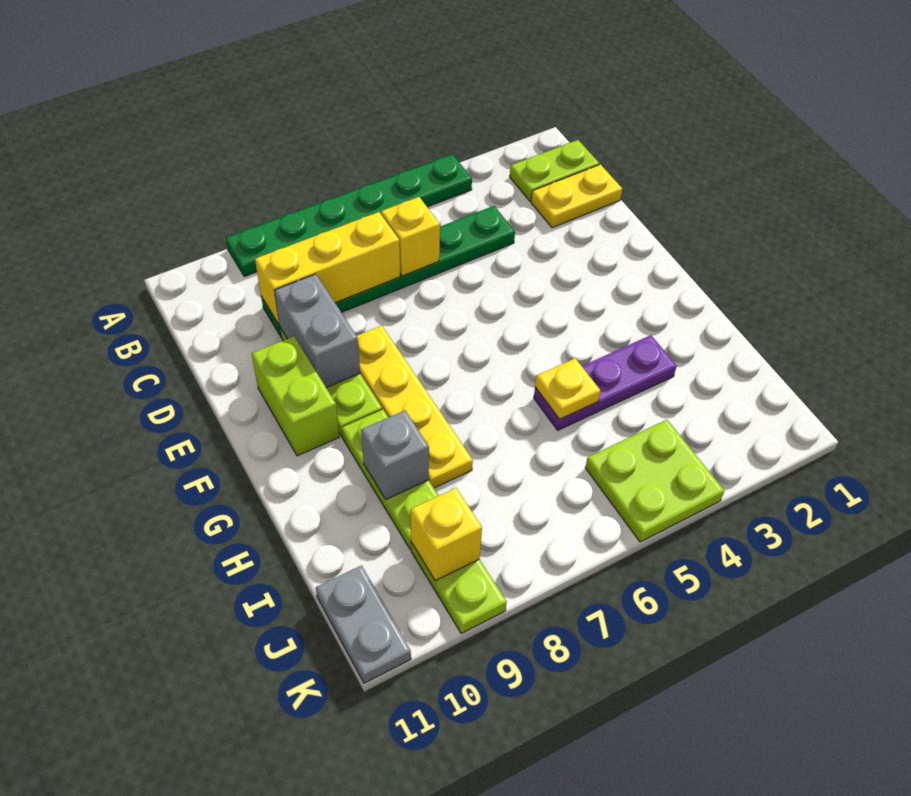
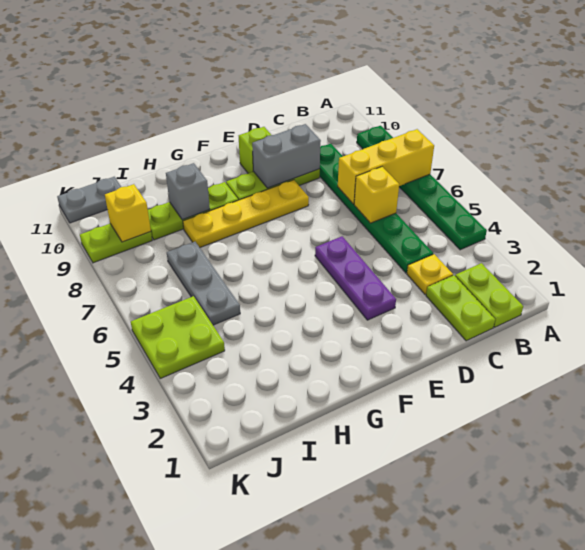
yellow 1x2 plate [531,164,622,228] -> lime 1x2 plate [426,275,495,341]
yellow 1x3 brick [255,212,400,325] -> yellow 1x3 brick turned to [338,129,434,204]
lime 1x2 brick [252,336,339,456] -> lime 1x1 brick [239,127,271,173]
purple 1x3 plate [534,335,677,430] -> purple 1x3 plate moved to [315,236,396,320]
yellow 1x1 plate [535,358,600,419] -> yellow 1x1 plate moved to [407,254,453,295]
none -> grey 1x3 plate [167,242,240,325]

